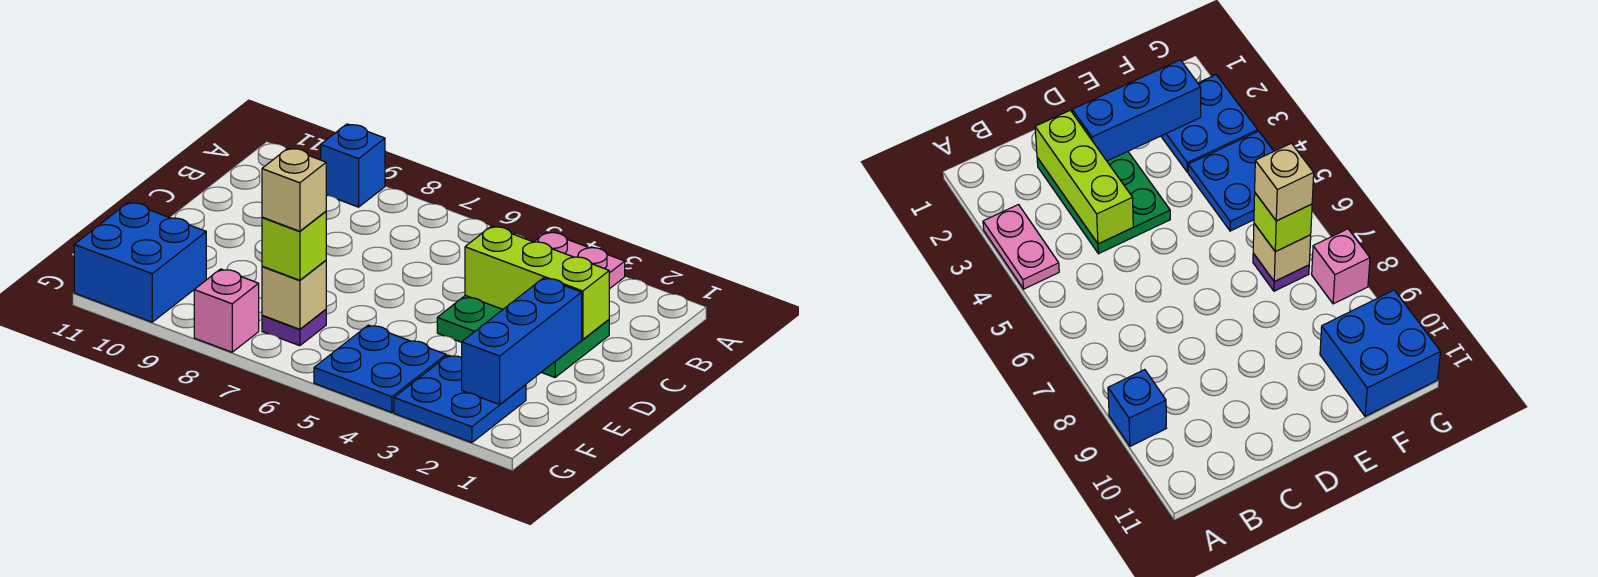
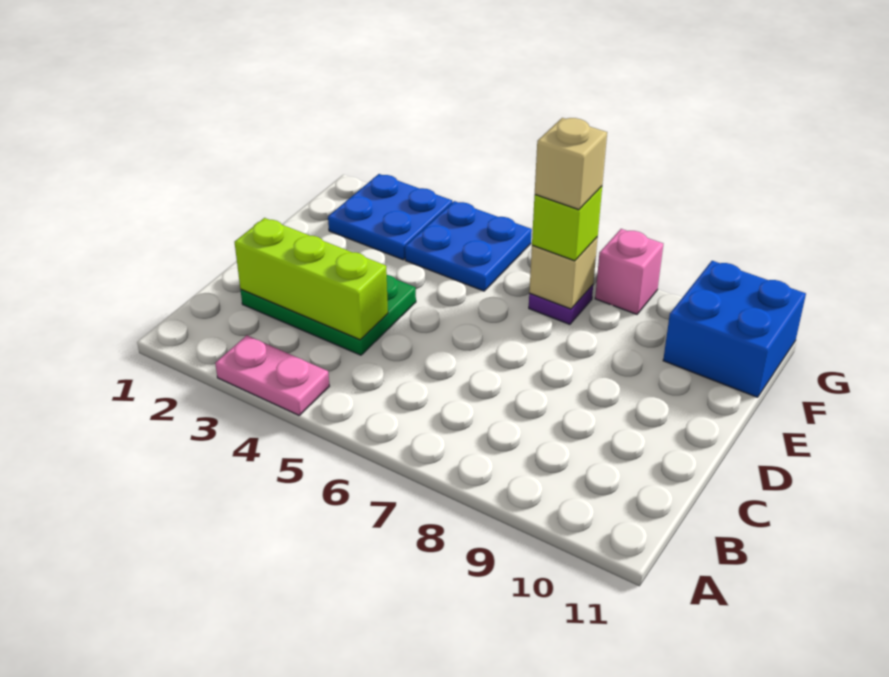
blue 1x1 brick [321,124,385,207] -> none
blue 1x3 brick [462,278,582,404] -> none

